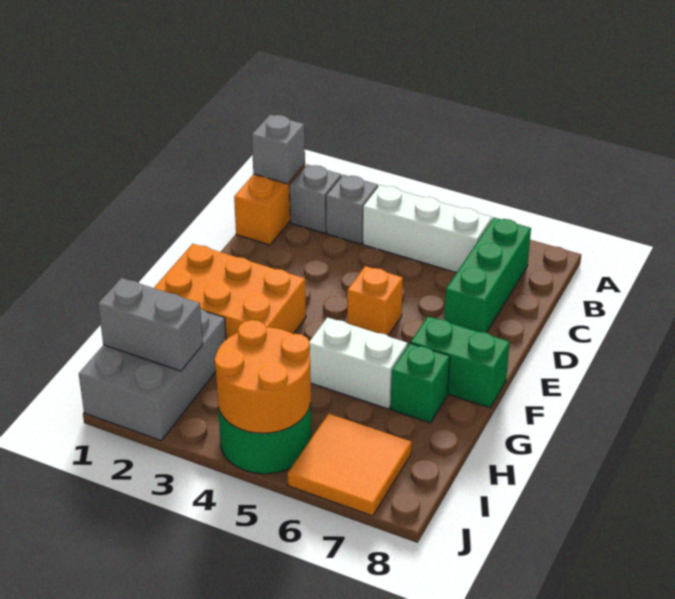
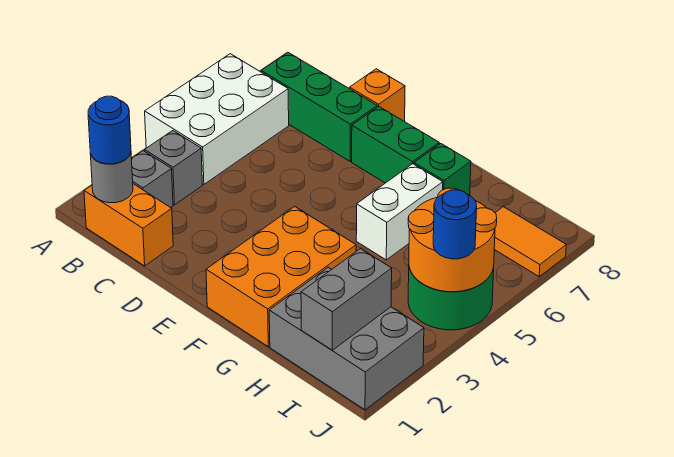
grey 1x1 brick [252,115,305,184] -> grey 1x1 round brick [90,153,133,203]
none -> blue 1x1 round brick [88,96,131,164]
white 1x3 brick [363,185,492,273] -> white 2x3 brick [145,54,289,184]
orange 1x1 brick [347,266,403,336] -> orange 1x1 brick moved to [350,69,405,122]
green 1x2 brick [410,316,510,408] -> green 1x2 brick turned to [352,106,439,183]
orange 2x2 tile [288,414,412,516] -> orange 1x2 tile [494,207,566,277]
none -> blue 1x1 round brick [433,190,477,259]

